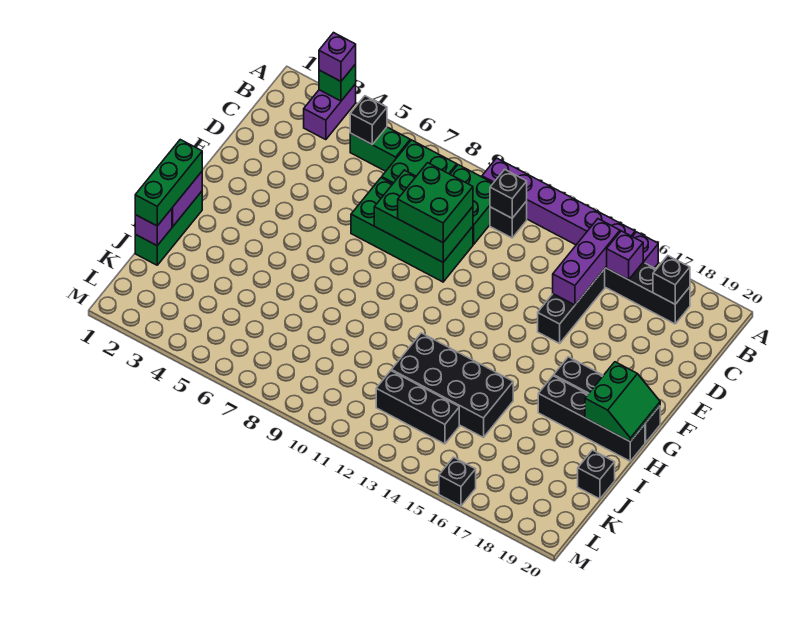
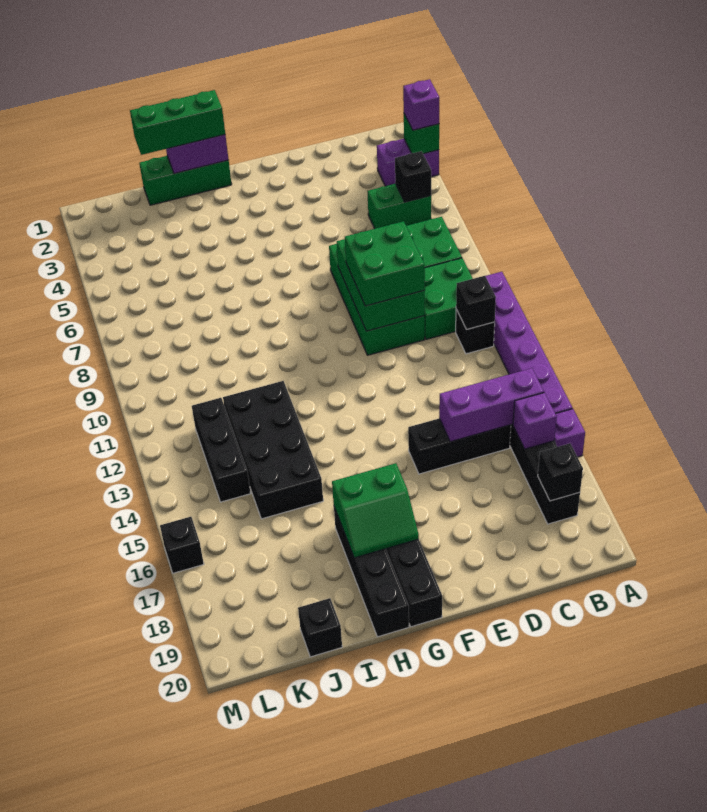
green 1x2 brick [350,127,410,171] -> green 1x2 brick turned to [367,184,431,229]
green 2x2 slope [585,362,660,442] -> green 2x2 slope moved to [332,463,419,558]
purple 1x1 brick [135,209,172,246] -> none

